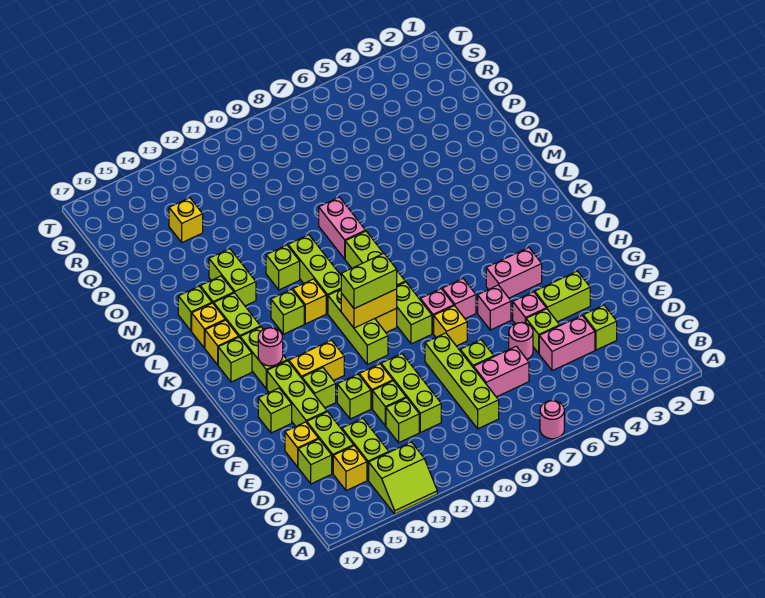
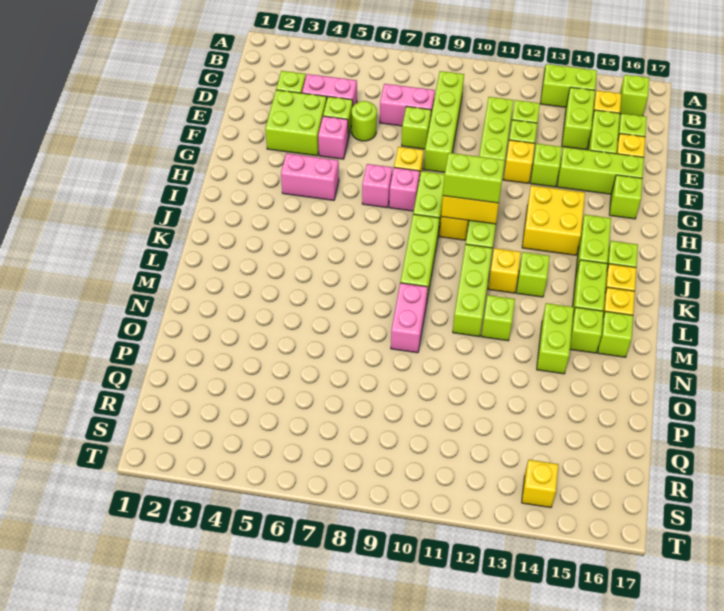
pink 1x1 round brick [540,401,564,439] -> none
pink 1x1 round brick [509,323,533,359] -> lime 1x1 round brick [352,101,377,141]
lime 1x2 brick [535,271,590,322] -> lime 2x2 brick [265,90,327,156]
lime 1x3 brick [267,361,327,426] -> lime 1x3 brick turned to [557,147,644,194]
pink 1x1 brick [478,285,511,330] -> none
lime 1x1 brick [302,368,336,408] -> lime 1x1 brick moved to [620,75,649,116]
yellow 1x2 brick [289,340,344,381] -> yellow 2x2 brick [522,186,585,255]
pink 1x1 round brick [258,328,283,366] -> none
yellow 1x1 brick [169,198,203,243] -> yellow 1x1 brick moved to [522,460,559,508]

